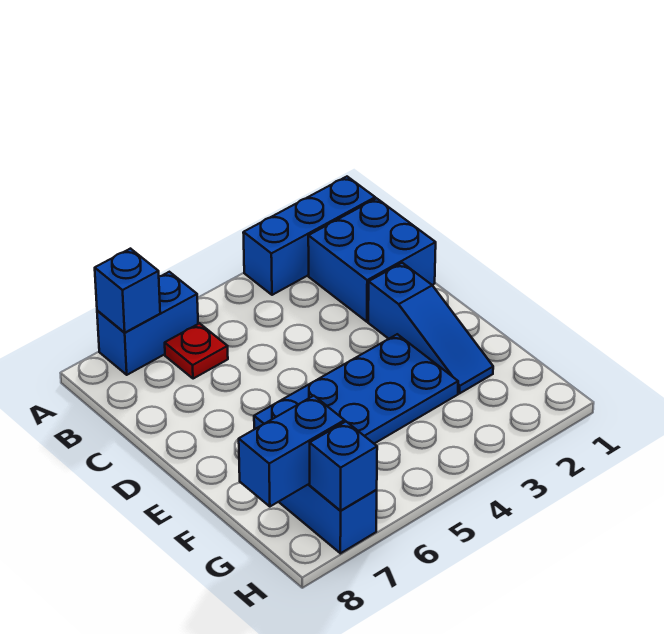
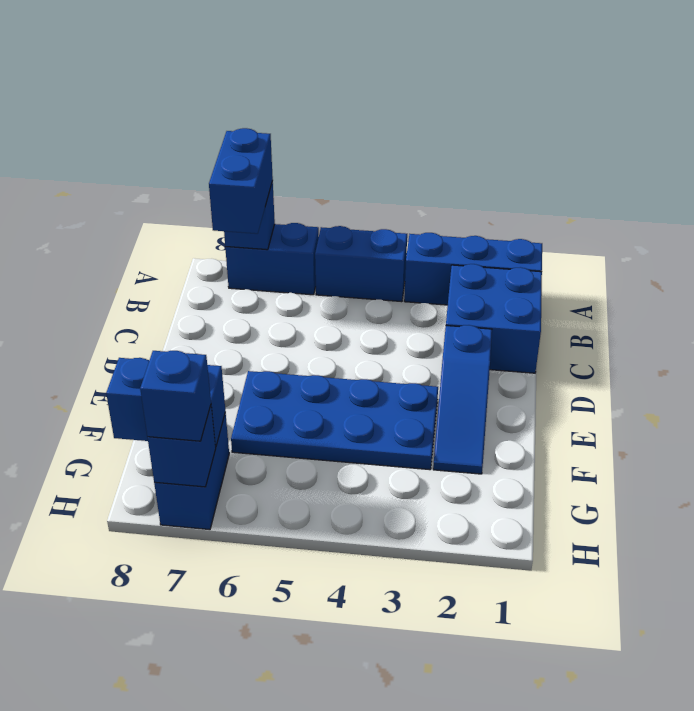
none -> blue 1x2 brick [315,226,407,302]
none -> blue 1x2 brick [209,128,273,234]
red 1x1 plate [165,323,228,379] -> none
none -> blue 1x1 brick [140,351,211,441]

